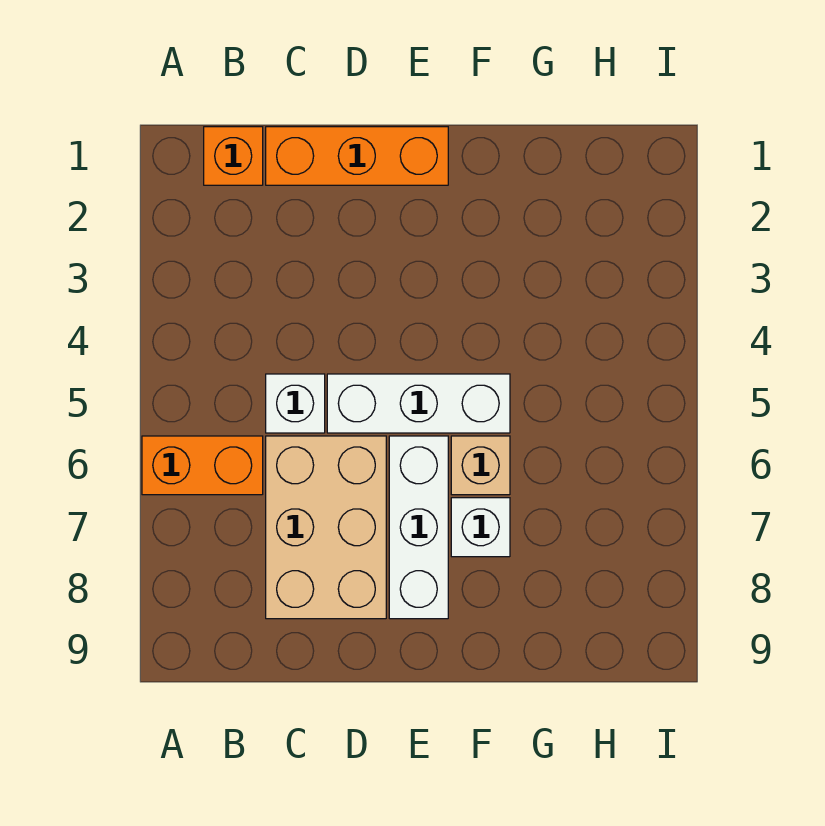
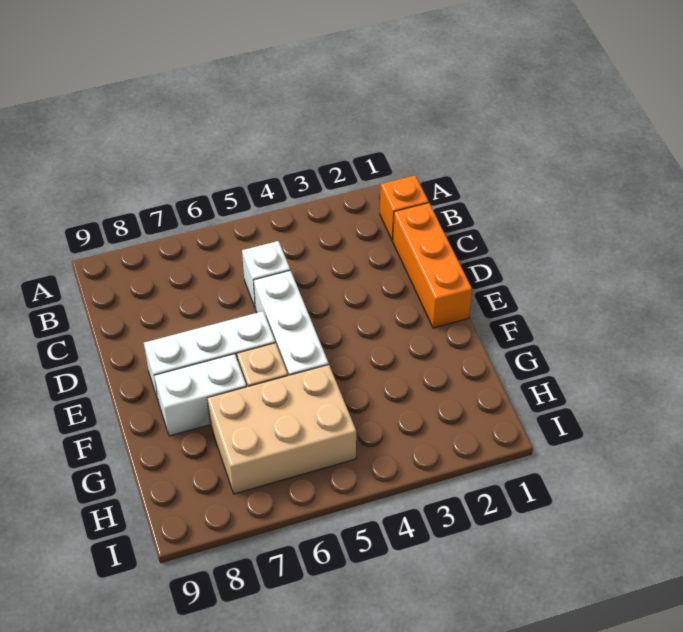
orange 1x2 brick [142,436,263,495] -> none
tan 2x3 brick [266,436,386,619] -> tan 2x3 brick moved to [207,365,356,494]
white 1x1 brick [451,498,510,557] -> white 1x2 brick [154,354,246,436]

